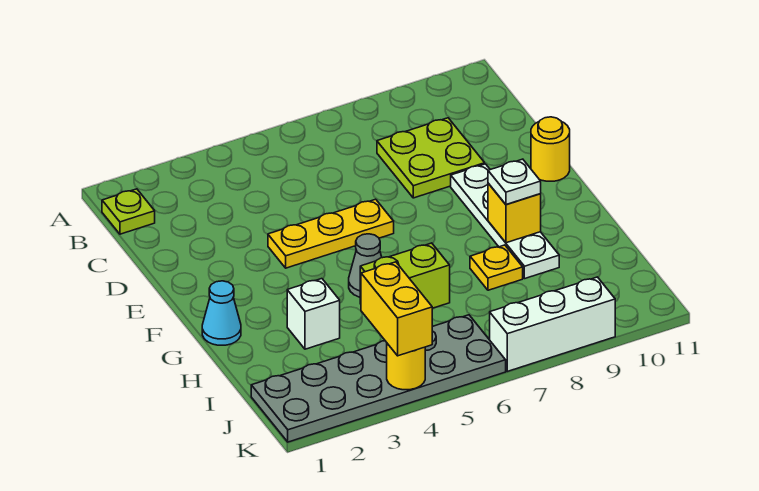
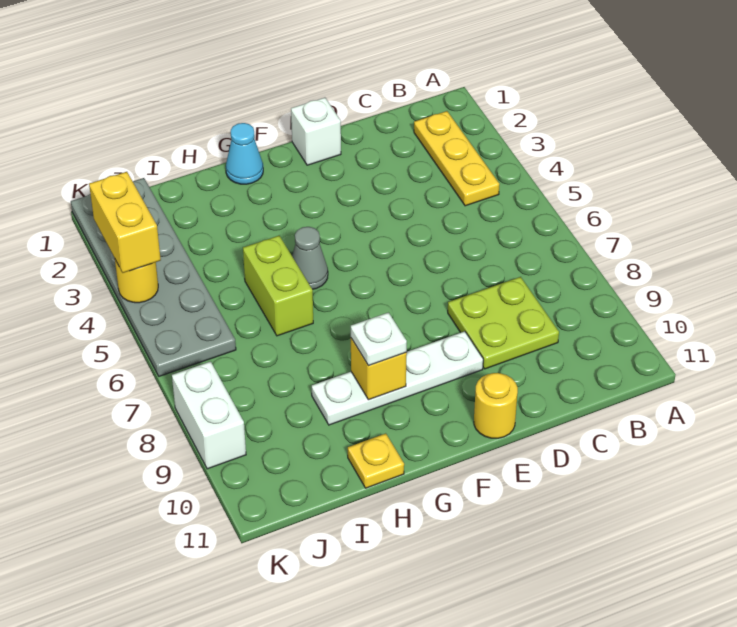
lime 1x1 plate [102,189,155,234] -> none
yellow 1x3 plate [268,199,394,268] -> yellow 1x3 plate moved to [414,111,499,206]
white 1x1 brick [287,279,340,349] -> white 1x1 brick moved to [291,98,341,165]
yellow 1x1 plate [470,245,523,290] -> yellow 1x1 plate moved to [348,433,404,488]
yellow 1x2 brick [361,262,432,356] -> yellow 1x2 brick turned to [89,172,161,273]
white 1x3 brick [490,277,615,371] -> white 1x2 brick [172,362,246,469]

